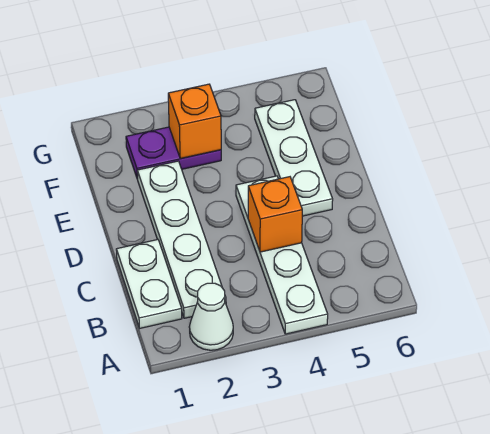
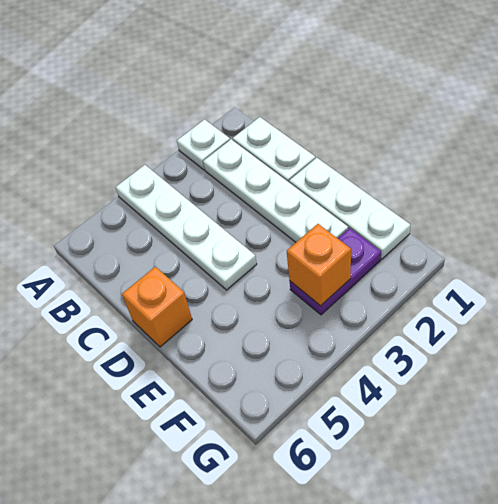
white 1x1 cone [189,283,233,350] -> white 1x1 plate [177,120,230,170]
orange 1x1 brick [248,177,302,252] -> orange 1x1 brick moved to [122,267,192,347]
white 1x3 plate [255,100,333,216] -> white 1x3 plate moved to [289,158,410,259]

